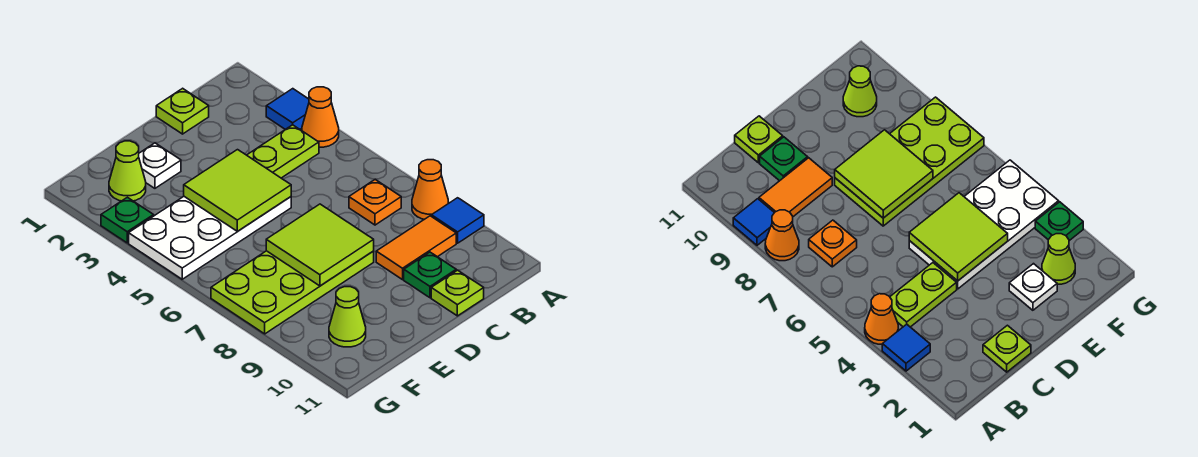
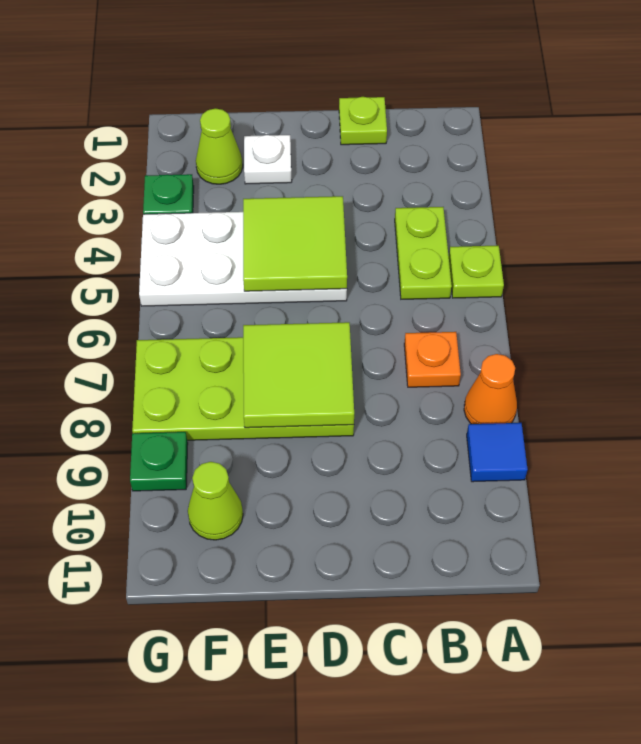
blue 1x1 tile [266,89,309,129] -> none
orange 1x1 cone [302,87,339,147] -> none
lime 1x2 plate [247,125,319,178] -> lime 1x2 plate turned to [395,207,452,299]
orange 1x2 tile [376,216,456,280] -> none
green 1x1 plate [404,252,456,298] -> green 1x1 plate moved to [130,432,188,491]
lime 1x1 plate [431,270,484,316] -> lime 1x1 plate moved to [449,246,504,298]

